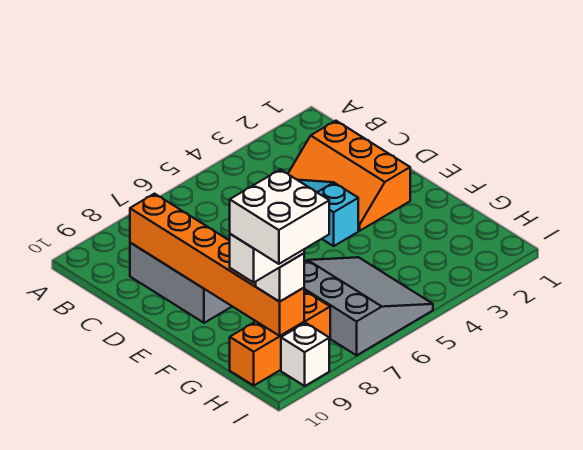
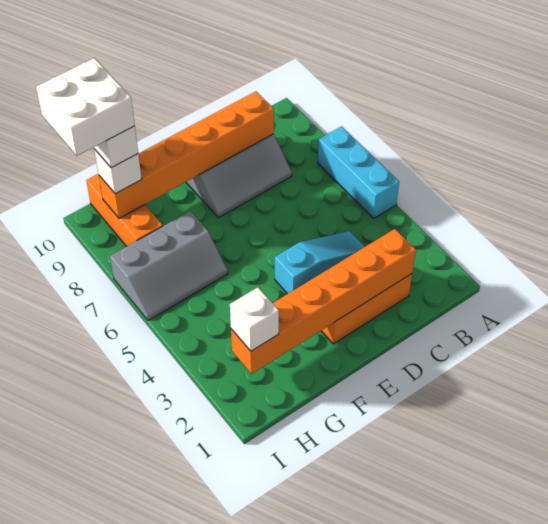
none -> cyan 1x3 brick [318,126,399,218]
none -> orange 1x6 brick [231,229,416,374]
grey 3x3 slope [304,257,433,355] -> grey 2x3 slope [110,211,228,321]
white 1x1 brick [281,323,329,386] -> white 1x1 brick moved to [230,287,279,351]

